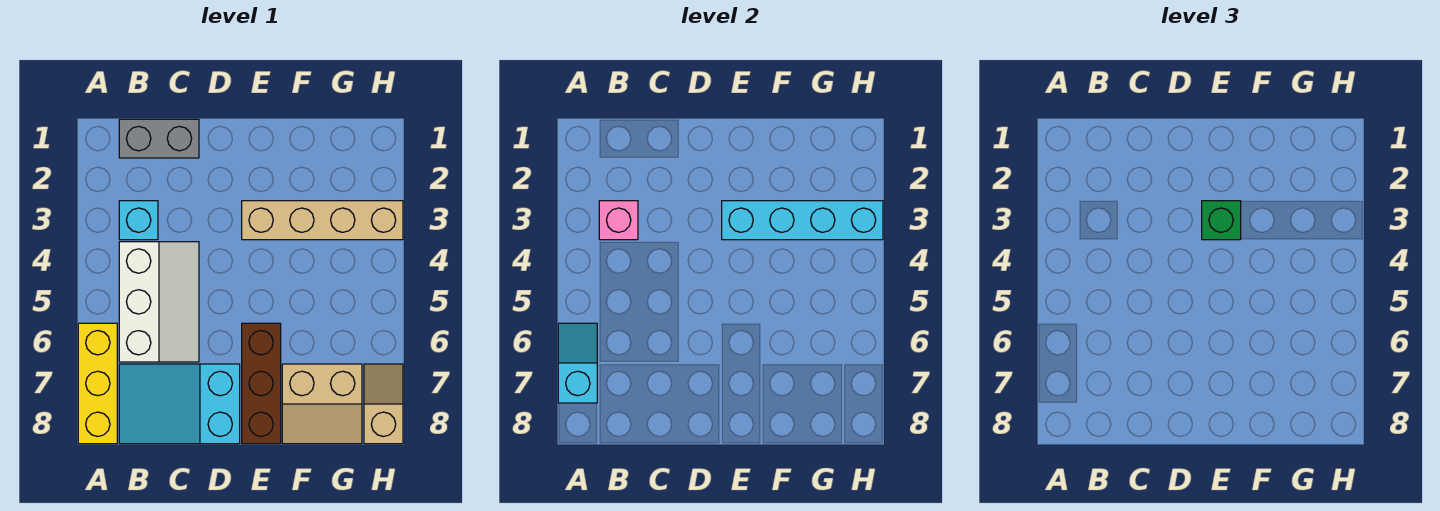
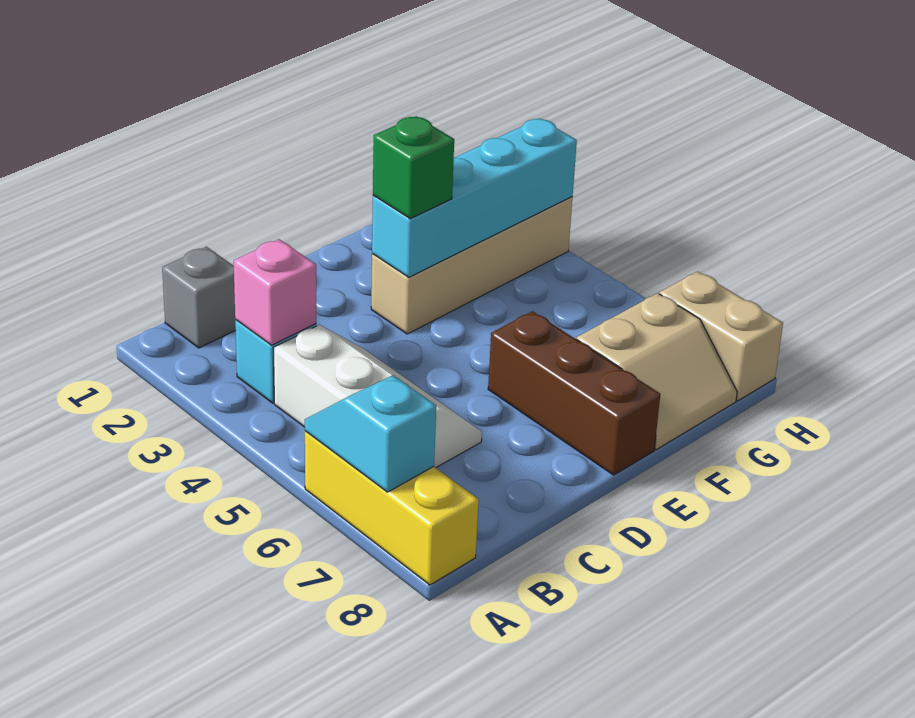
grey 1x2 brick [119,119,199,158] -> grey 1x1 brick [162,247,236,348]
cyan 2x3 slope [119,364,240,444] -> none
tan 1x2 slope [364,364,403,444] -> tan 1x2 brick [659,272,783,401]

